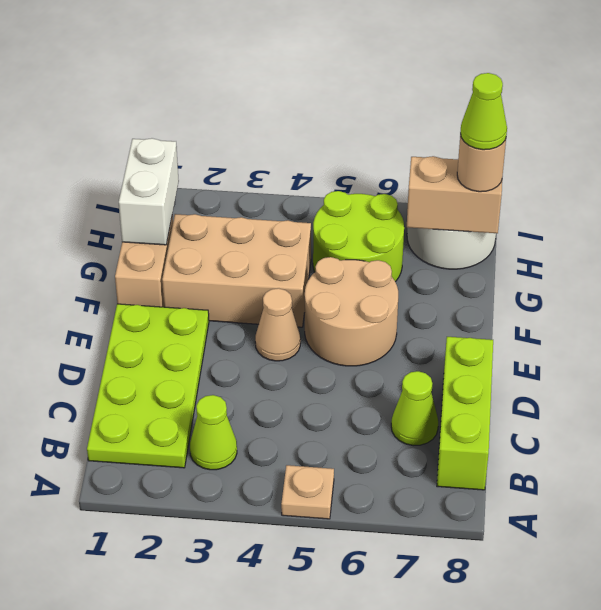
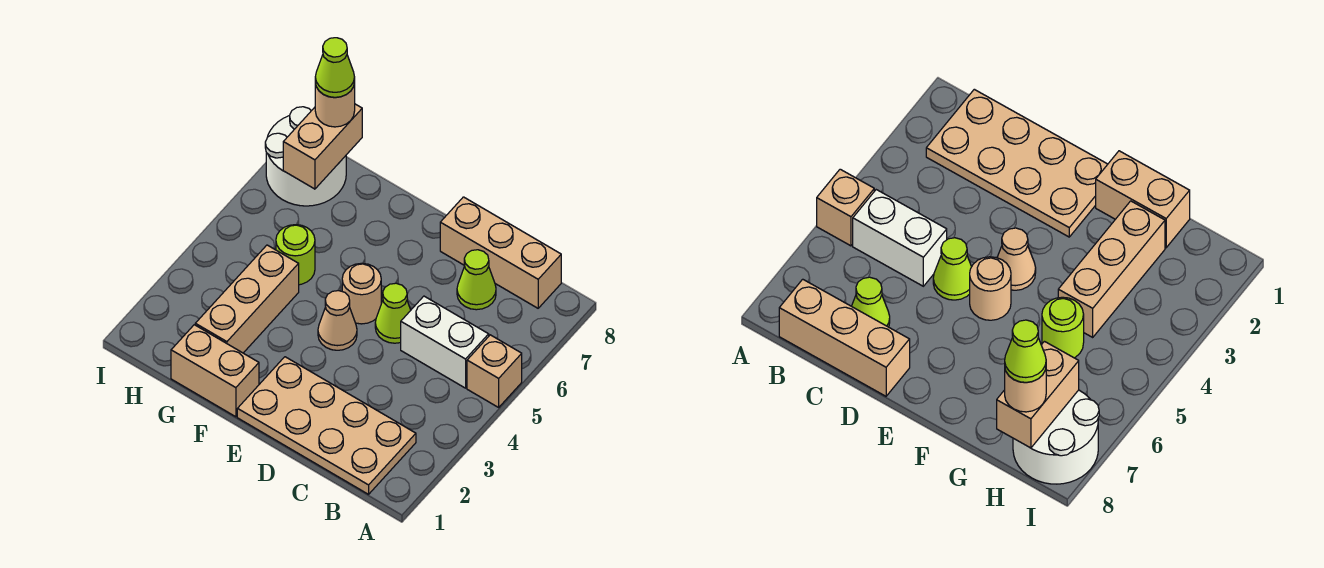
tan 1x1 plate [281,465,334,519] -> tan 1x1 brick [467,335,522,407]
lime 2x4 plate [87,304,209,468] -> tan 2x4 plate [237,357,416,494]
lime 1x1 cone [190,395,237,470] -> lime 1x1 cone moved to [375,283,411,343]
lime 1x3 brick [437,337,493,490] -> tan 1x3 brick [440,197,561,308]
tan 2x2 round brick [305,257,398,366] -> tan 1x1 round brick [342,263,381,324]
tan 2x3 brick [162,214,311,327] -> tan 1x3 brick [195,245,299,353]
white 1x2 brick [119,138,179,245] -> white 1x2 brick moved to [401,296,489,388]
lime 2x2 round brick [313,191,404,282] -> lime 1x1 round brick [276,225,315,285]

